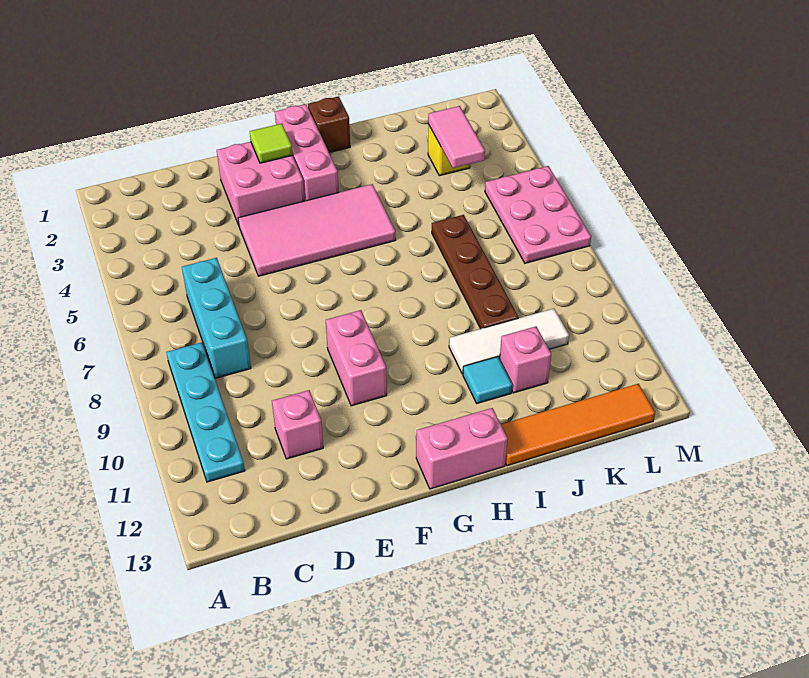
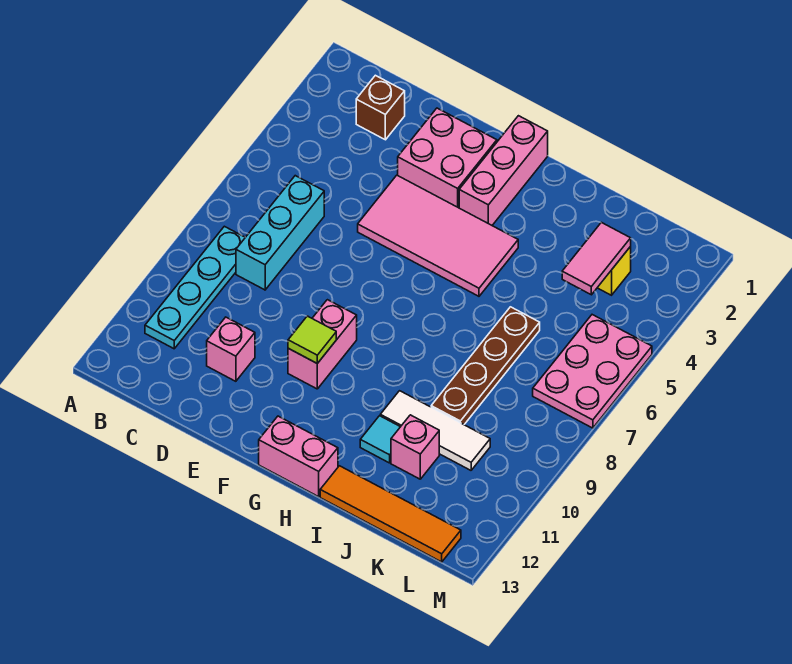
lime 1x1 tile [250,124,293,163] -> lime 1x1 tile moved to [288,316,336,363]
brown 1x1 brick [308,96,350,153] -> brown 1x1 brick moved to [356,75,405,140]

